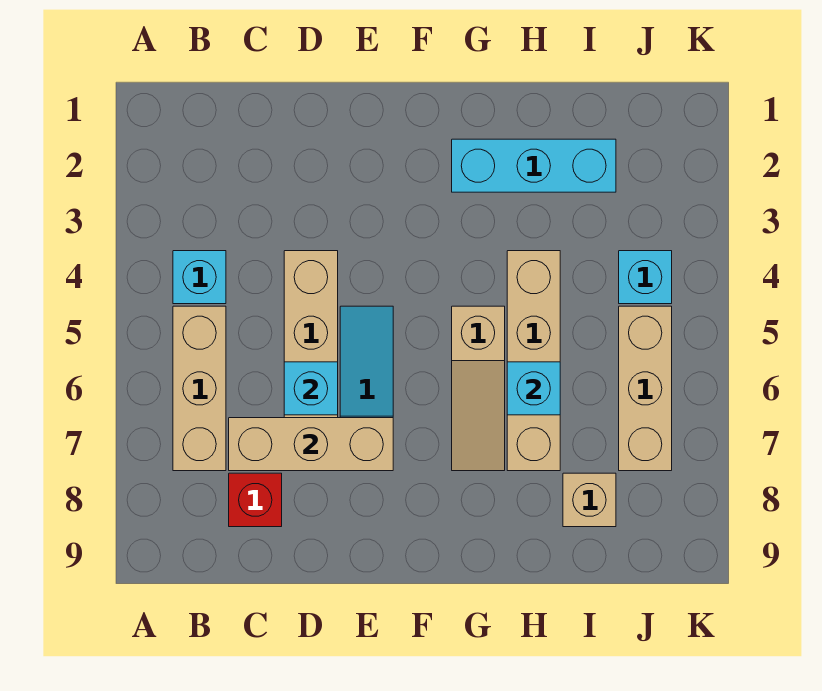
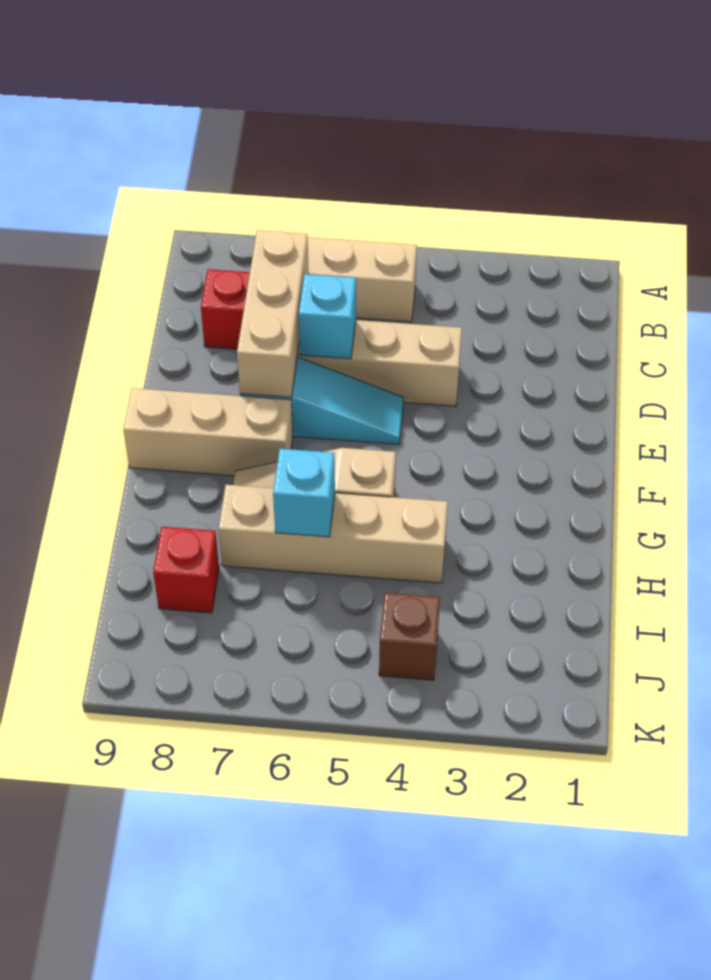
cyan 1x1 brick [173,251,226,304] -> none
cyan 1x3 brick [452,139,616,192] -> none
tan 1x1 brick [563,473,616,527] -> red 1x1 brick [153,527,219,613]
cyan 1x1 brick [619,251,672,304] -> brown 1x1 brick [379,593,440,680]
tan 1x3 brick [619,306,672,471] -> tan 1x3 brick moved to [123,388,293,476]

